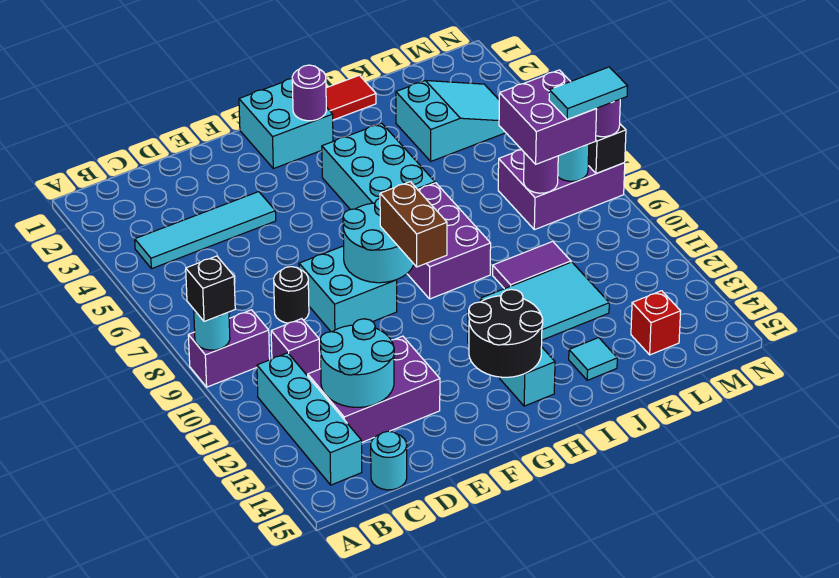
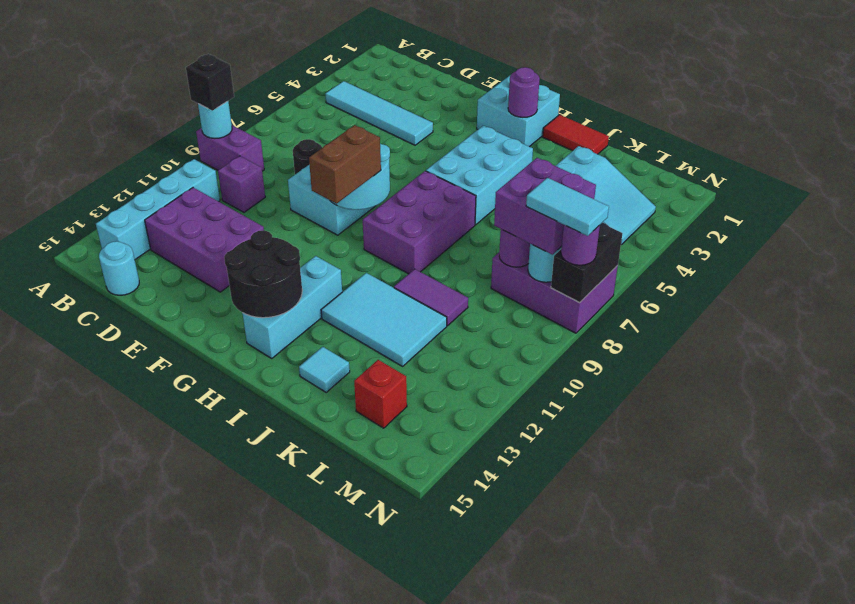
cyan 2x2 round brick [320,319,394,407] -> none

